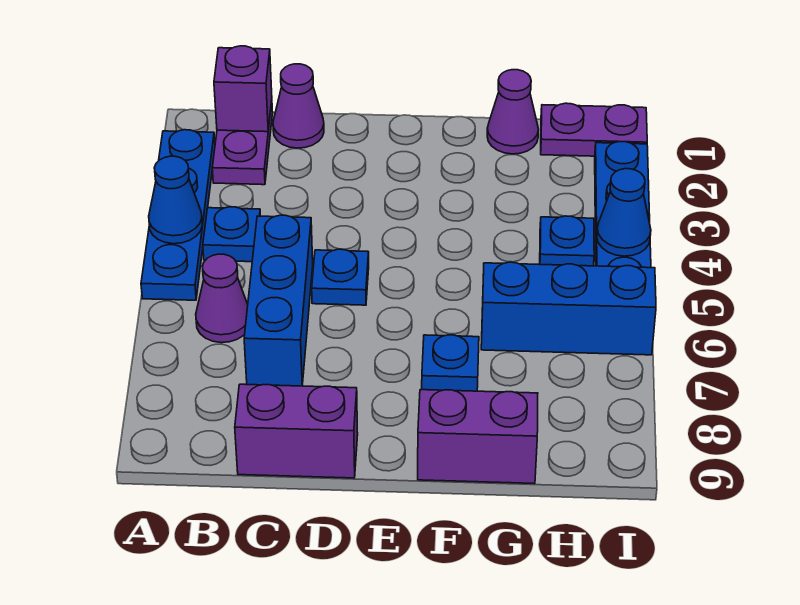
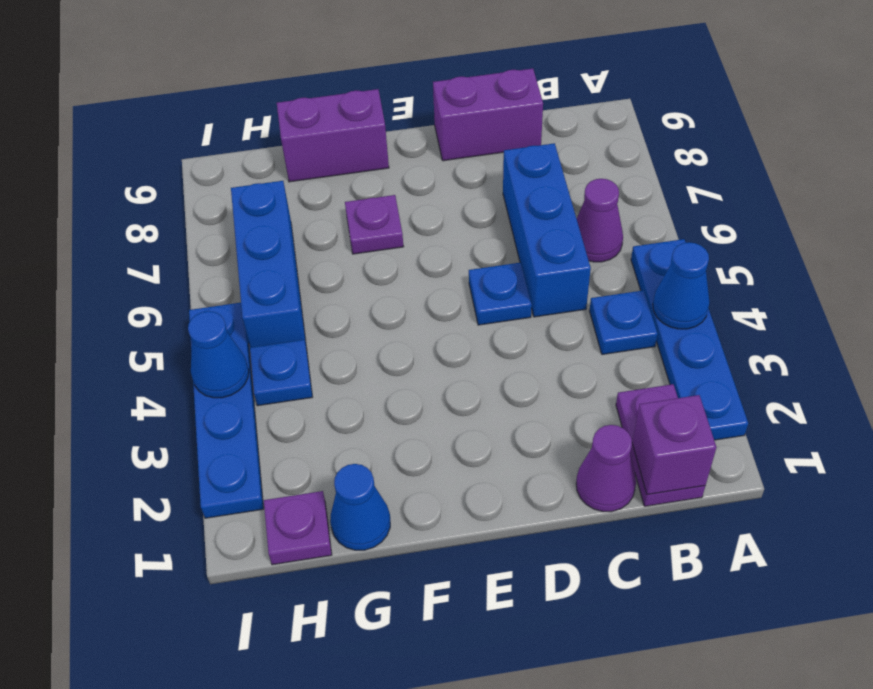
blue 1x1 plate [422,335,479,391] -> purple 1x1 plate [345,195,404,254]
purple 1x1 cone [487,70,539,154] -> blue 1x1 cone [330,464,390,550]
blue 1x3 brick [481,262,656,355] -> blue 1x3 brick turned to [231,181,306,348]
purple 1x2 plate [541,103,647,156] -> purple 1x1 plate [264,491,332,565]

